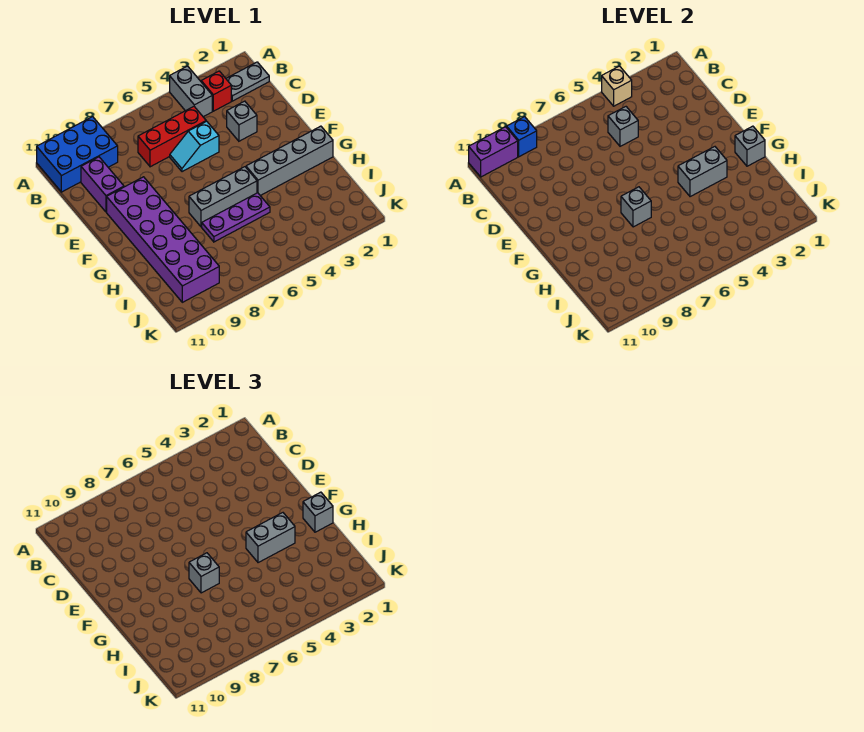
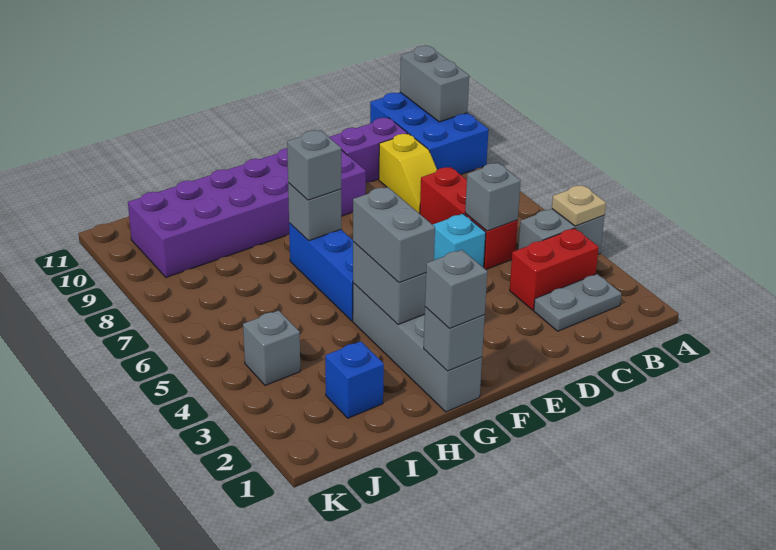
tan 1x1 brick [602,66,632,106] -> tan 1x1 plate [552,185,606,226]
blue 1x1 brick [507,117,537,157] -> blue 1x1 brick moved to [325,341,384,418]
purple 1x2 brick [469,127,518,177] -> grey 1x2 brick [400,46,469,122]
grey 1x2 plate [226,62,269,101] -> grey 1x2 plate turned to [534,274,622,331]
red 1x1 brick [201,71,231,111] -> red 1x2 brick [510,228,599,310]
none -> yellow 1x2 slope [379,134,437,214]
grey 1x1 brick [227,101,257,141] -> grey 1x1 brick moved to [243,310,300,385]
grey 1x3 brick [189,167,257,227] -> blue 1x3 brick [289,223,353,321]
purple 1x3 plate [202,193,270,242] -> none

